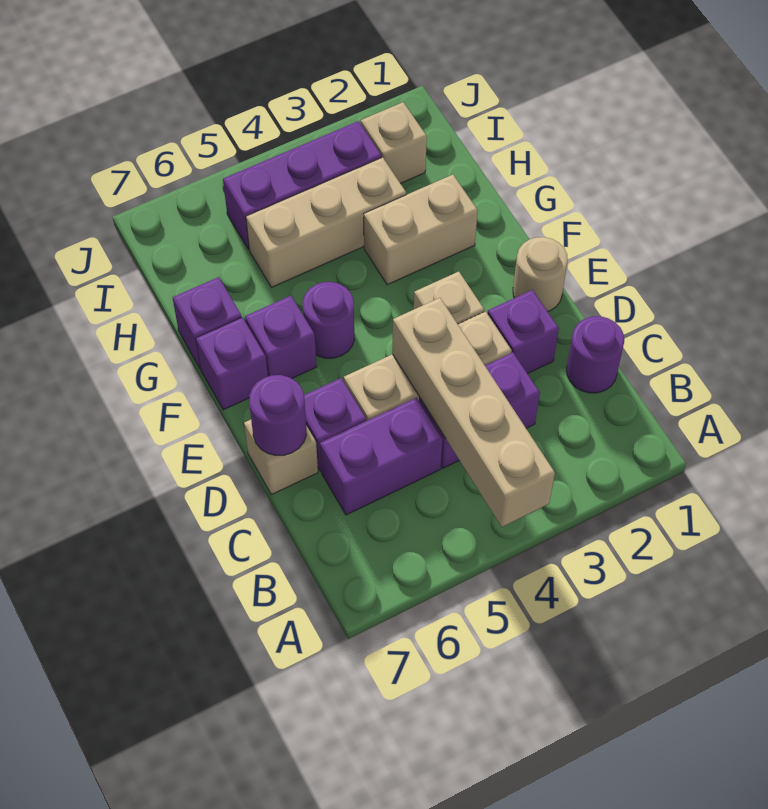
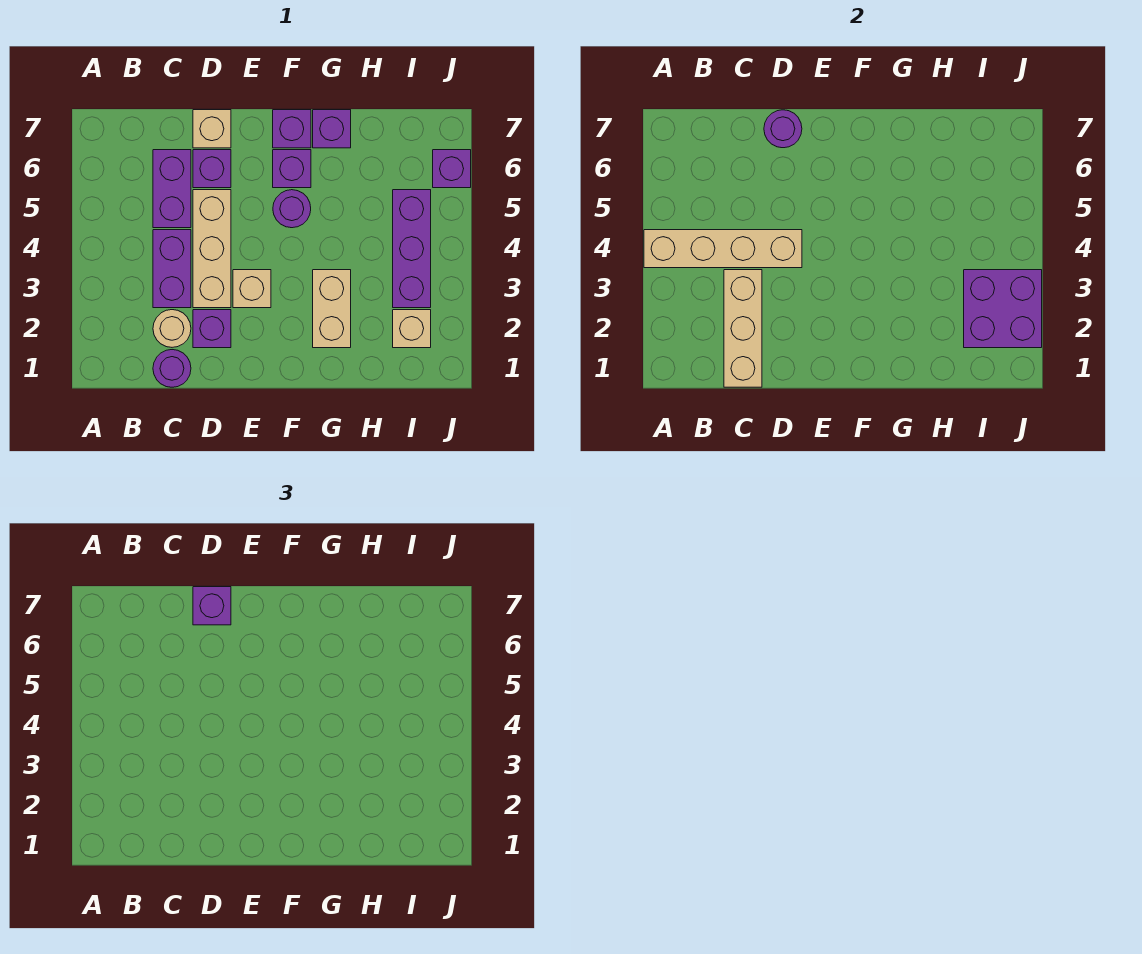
none -> purple 1x1 brick [193,587,231,625]
tan 1x1 round brick [513,237,568,312] -> tan 1x1 round brick moved to [153,310,191,347]
tan 1x3 brick [246,157,406,287] -> tan 1x3 brick moved to [724,270,762,387]
none -> purple 2x2 brick [964,270,1042,348]
none -> purple 1x1 brick [433,150,471,188]

